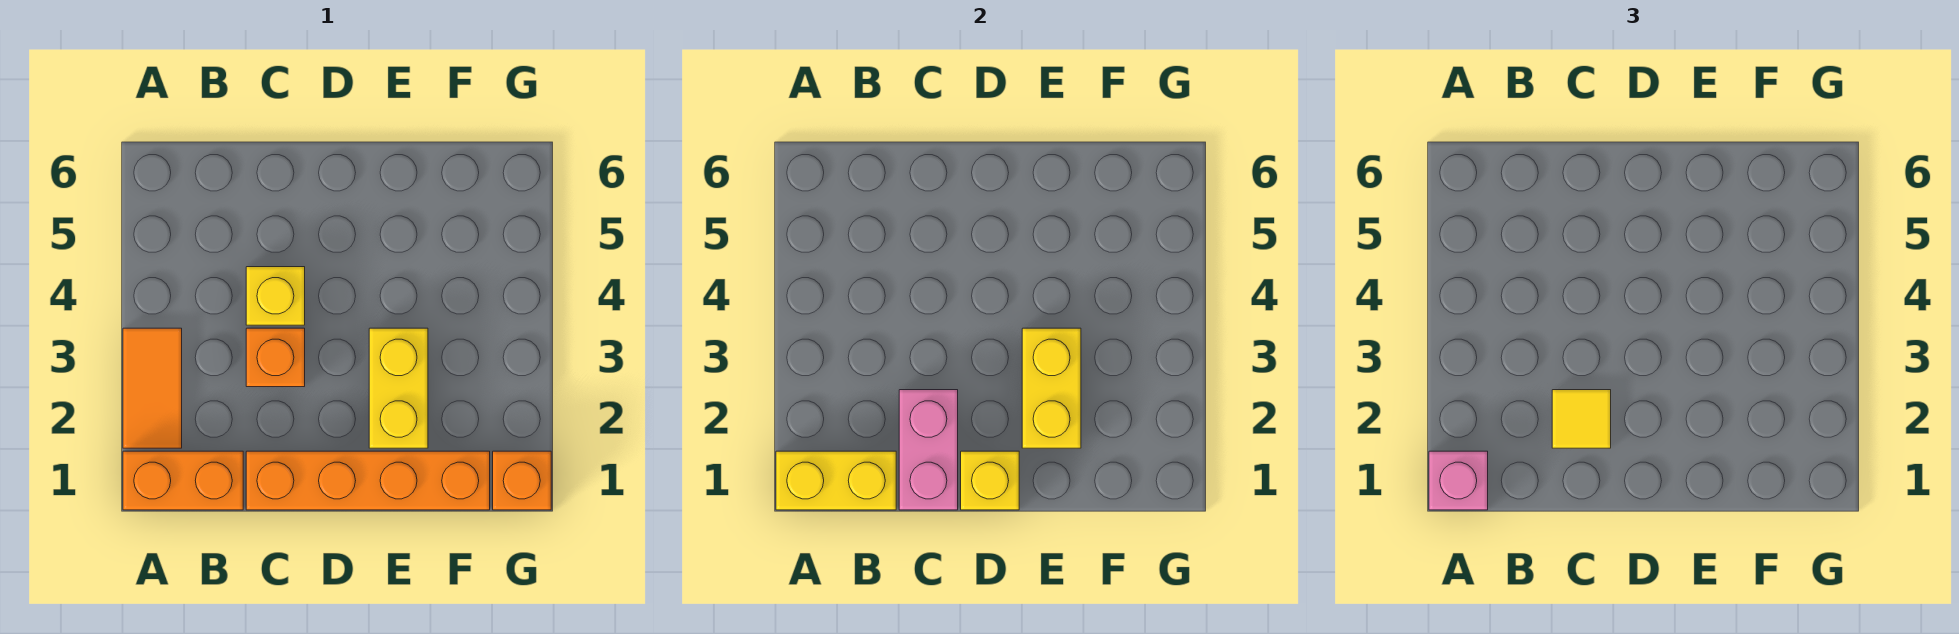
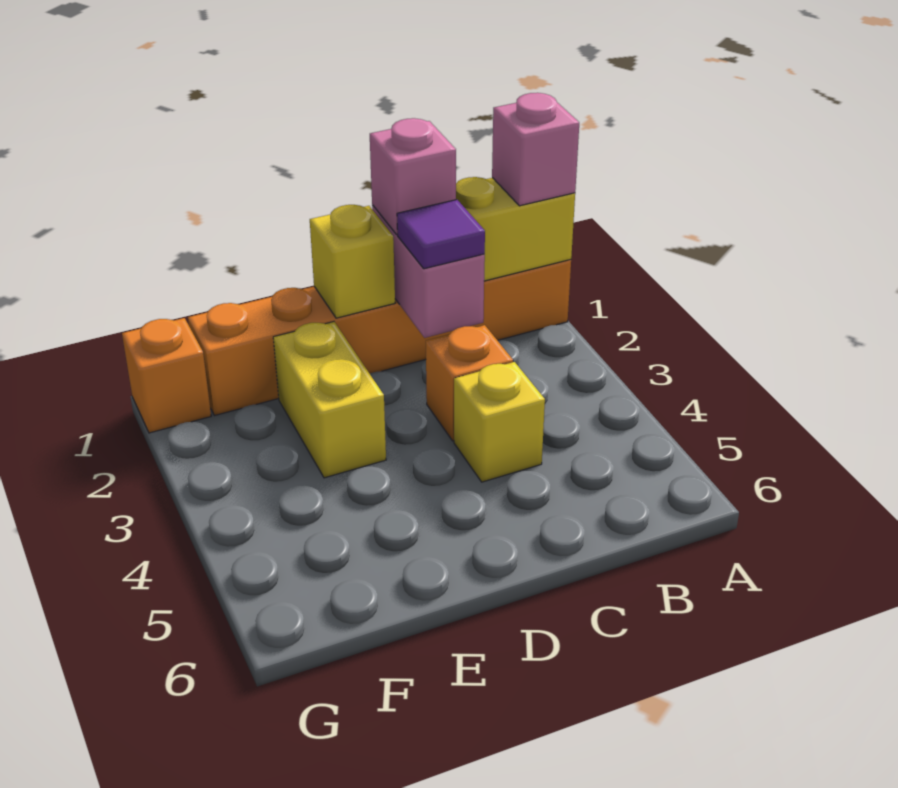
orange 1x2 tile [123,328,182,448] -> none
none -> pink 1x1 brick [370,118,456,235]
yellow 1x1 tile [1552,390,1611,448] -> purple 1x1 tile [397,200,485,269]
yellow 1x2 brick [1022,328,1081,448] -> none

